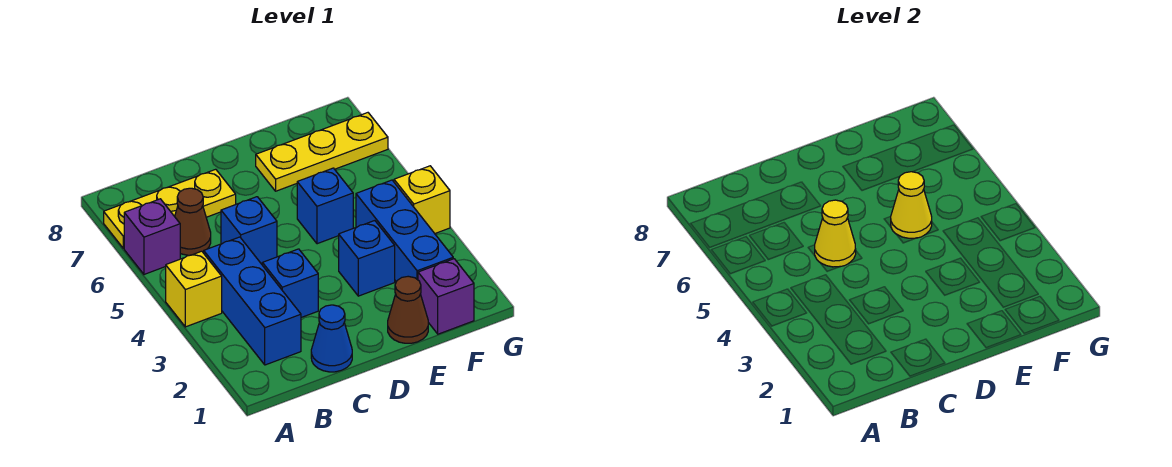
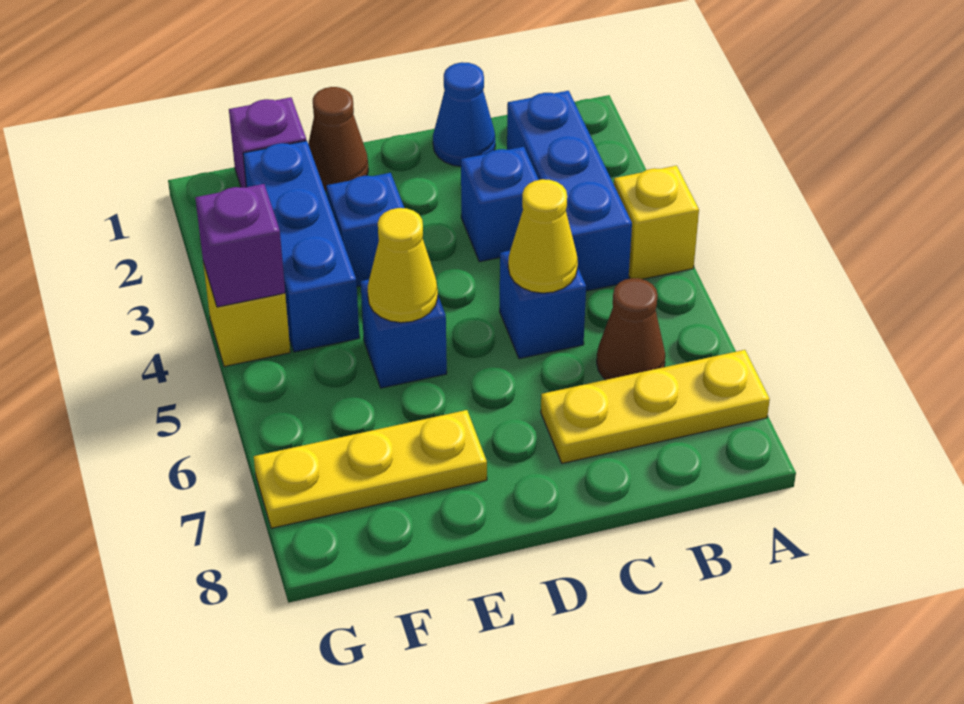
purple 1x1 brick [124,199,180,274] -> purple 1x1 brick moved to [195,184,285,307]

